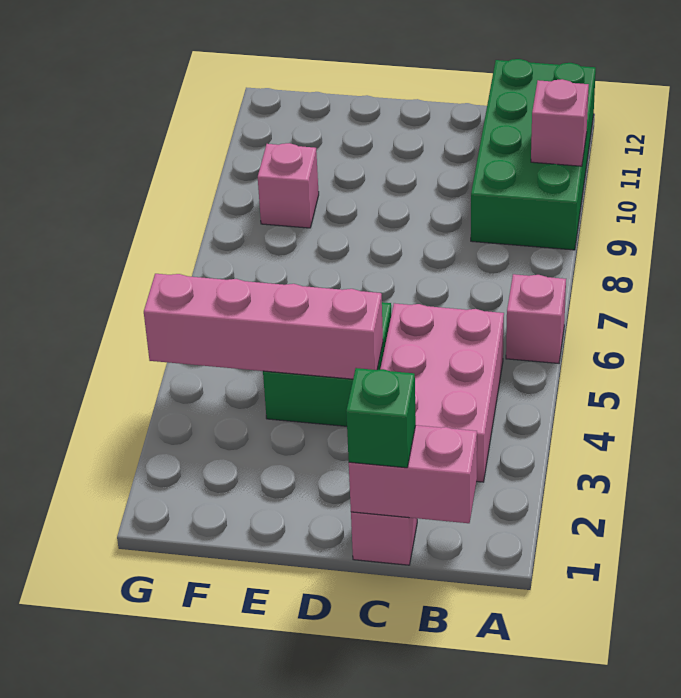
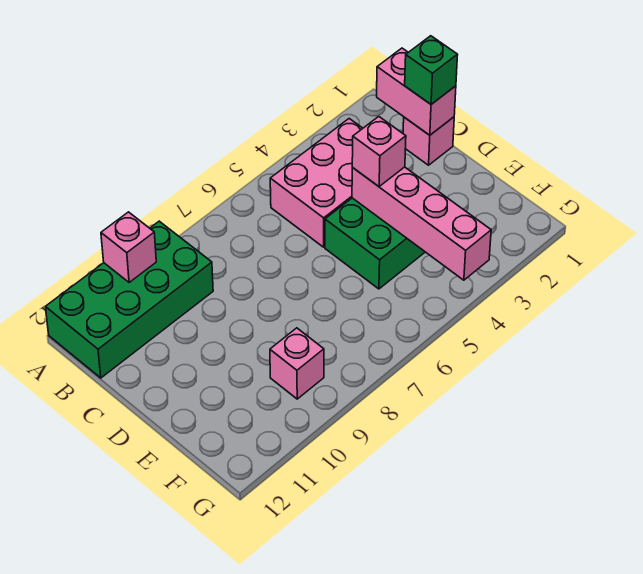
pink 1x1 brick [506,274,566,363] -> pink 1x1 brick moved to [352,116,406,186]

